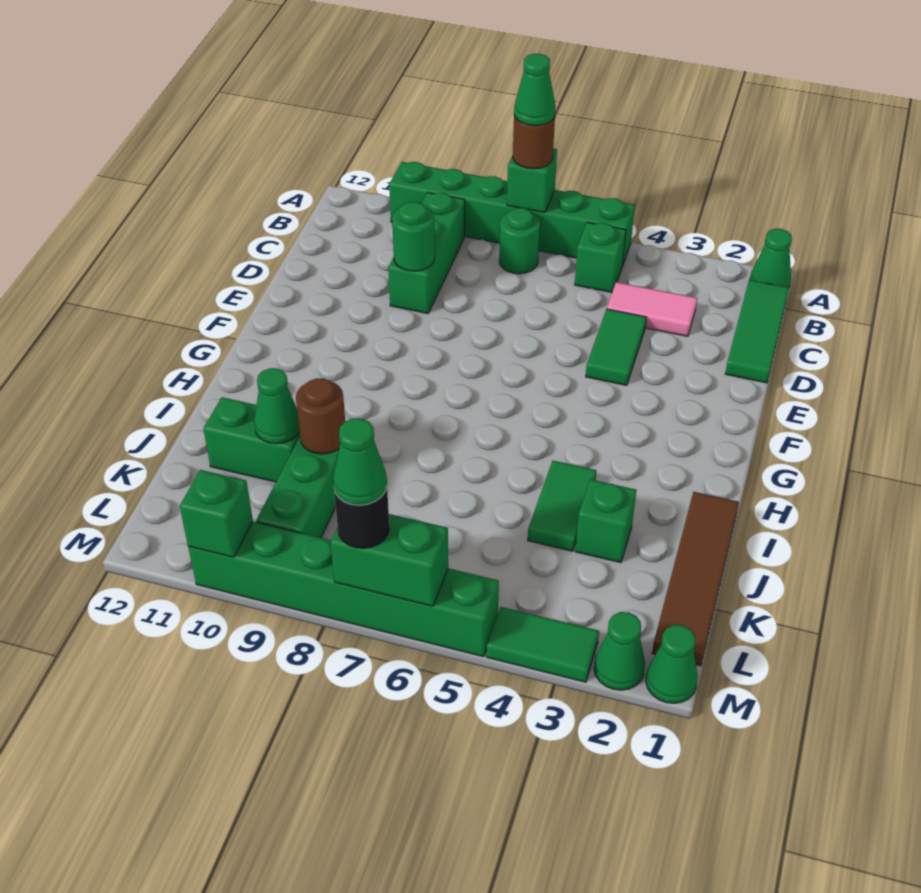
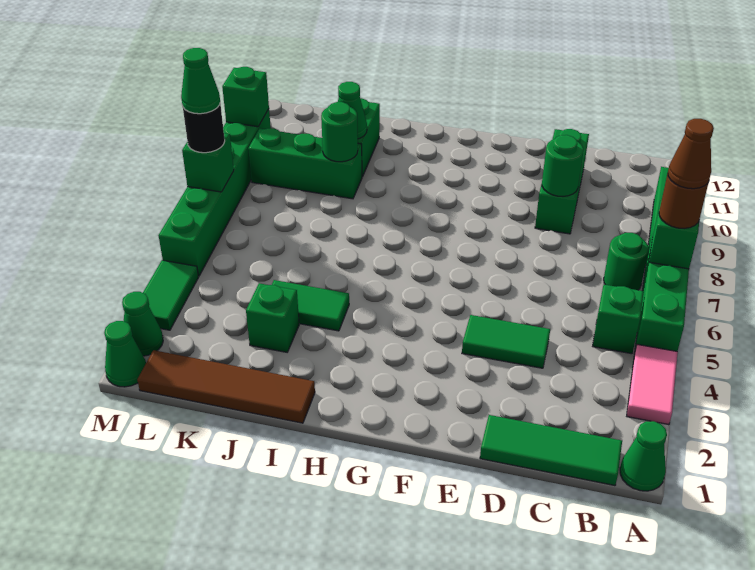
green 1x1 cone [514,54,556,126] -> brown 1x1 cone [668,119,714,189]
green 1x3 brick [388,192,465,314] -> green 1x3 brick turned to [535,129,589,234]
pink 1x2 tile [607,282,697,336] -> pink 1x2 tile moved to [627,344,678,425]
brown 1x1 round brick [296,378,345,454] -> green 1x1 round brick [321,102,358,162]
green 1x2 brick [330,514,448,606] -> green 1x1 brick [182,133,234,192]

